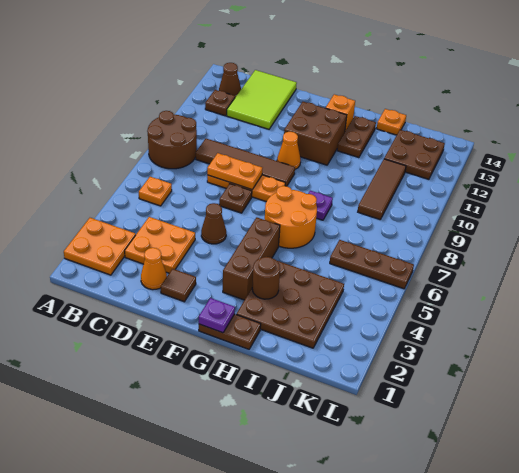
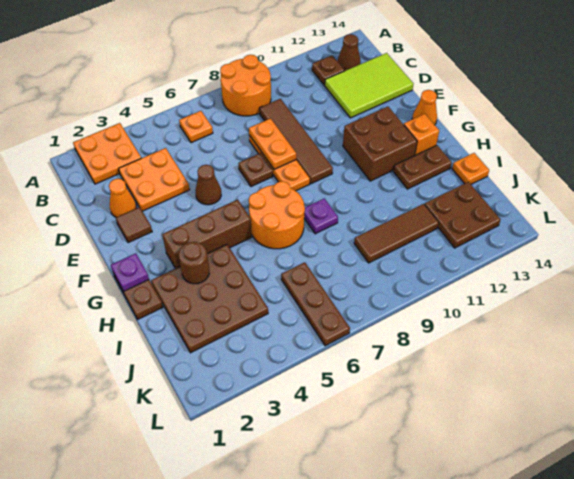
brown 2x2 round brick [147,111,197,169] -> orange 2x2 round brick [220,55,271,116]
orange 1x1 cone [277,132,301,169] -> orange 1x1 cone moved to [412,90,437,125]

